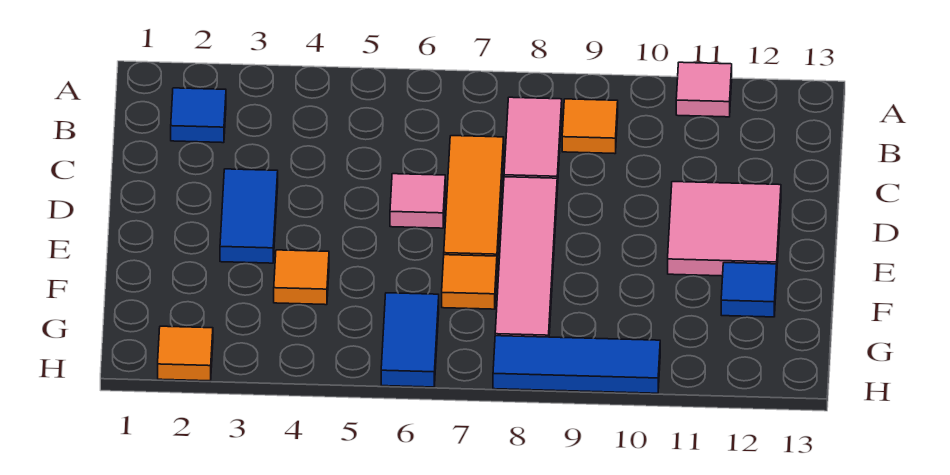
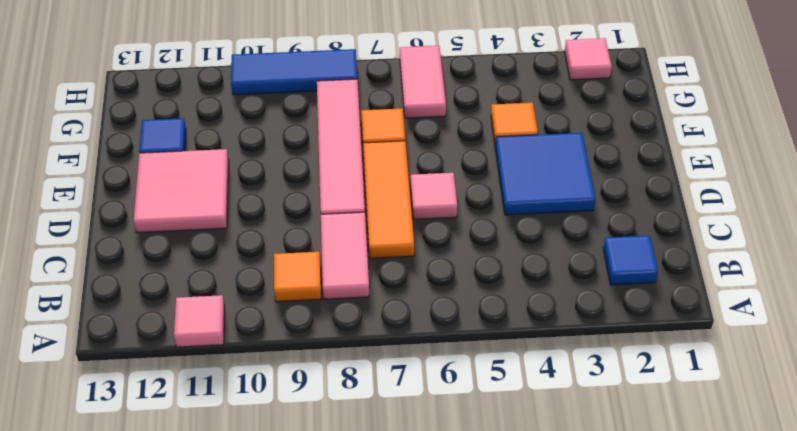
blue 1x2 tile [220,169,278,263] -> blue 2x2 tile [495,133,596,215]
blue 1x2 tile [381,293,439,387] -> pink 1x2 tile [400,46,446,118]
orange 1x1 tile [158,326,213,381] -> pink 1x1 tile [565,38,612,80]

